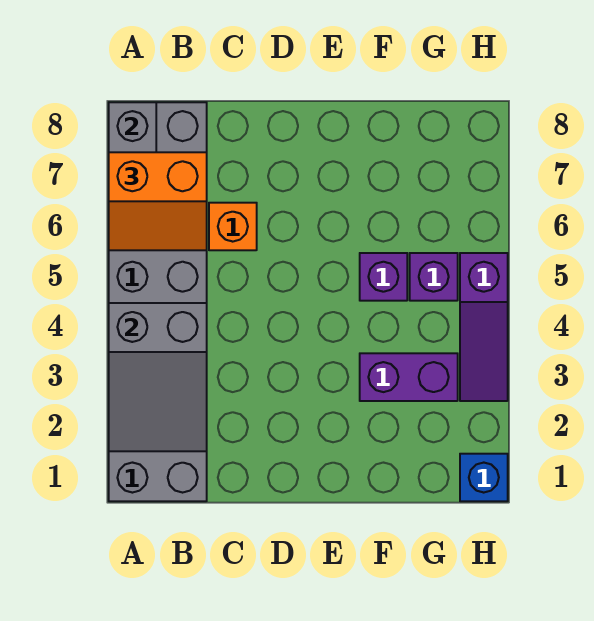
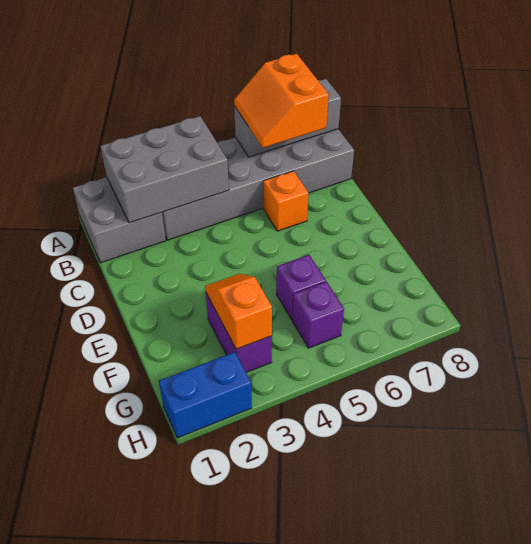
grey 2x3 slope [109,303,207,451] -> grey 2x3 brick [101,116,229,223]
none -> orange 1x2 slope [205,274,272,349]
blue 1x1 brick [460,454,508,501] -> blue 1x2 brick [159,352,252,438]
purple 1x3 slope [460,253,508,401] -> none

